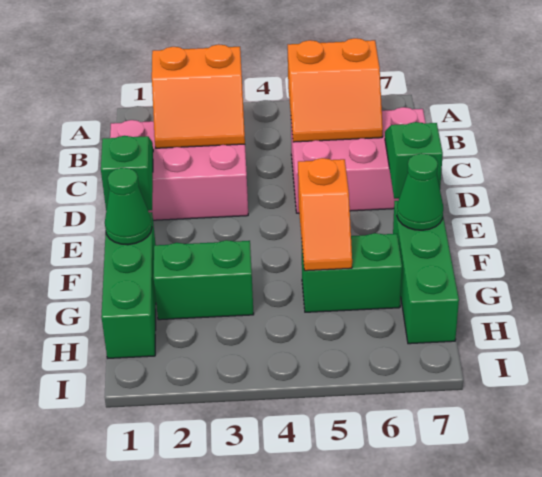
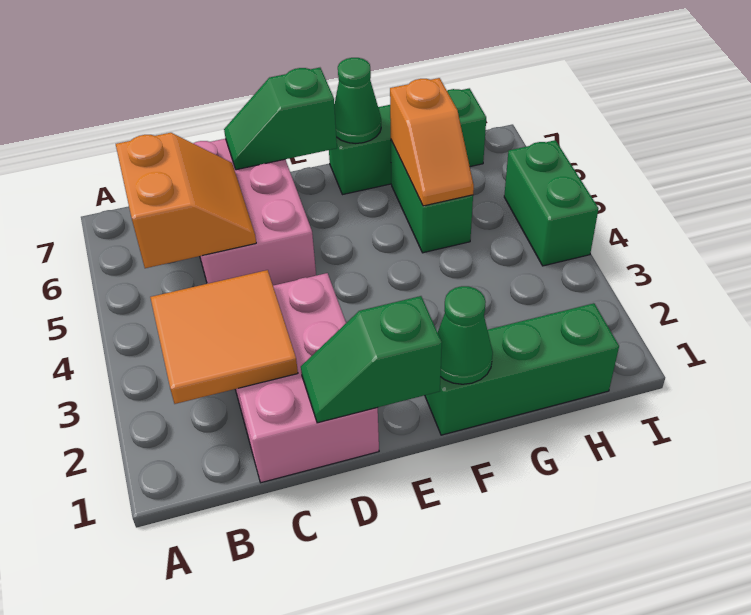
orange 2x2 slope [152,44,245,148] -> orange 2x2 tile [150,270,298,404]
orange 1x2 slope [298,158,352,271] -> orange 1x2 slope turned to [390,78,474,206]
green 1x2 brick [154,240,254,320] -> green 1x2 brick moved to [504,140,599,266]

